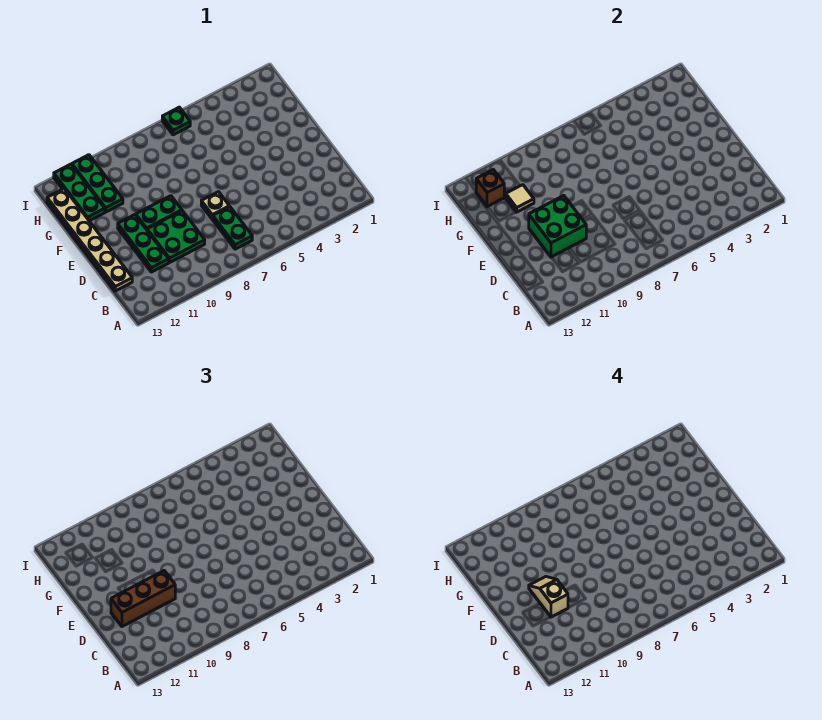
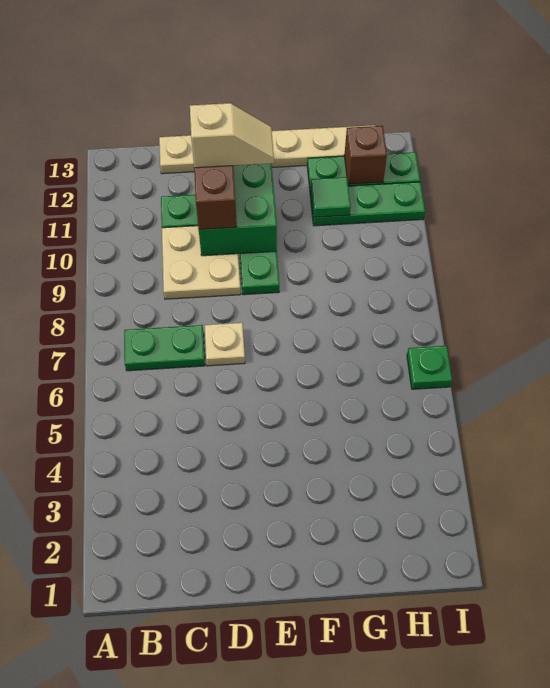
green 2x2 plate [147,211,205,263] -> tan 2x2 plate [162,226,241,299]
tan 1x1 tile [506,185,534,212] -> green 1x1 tile [311,177,351,217]

